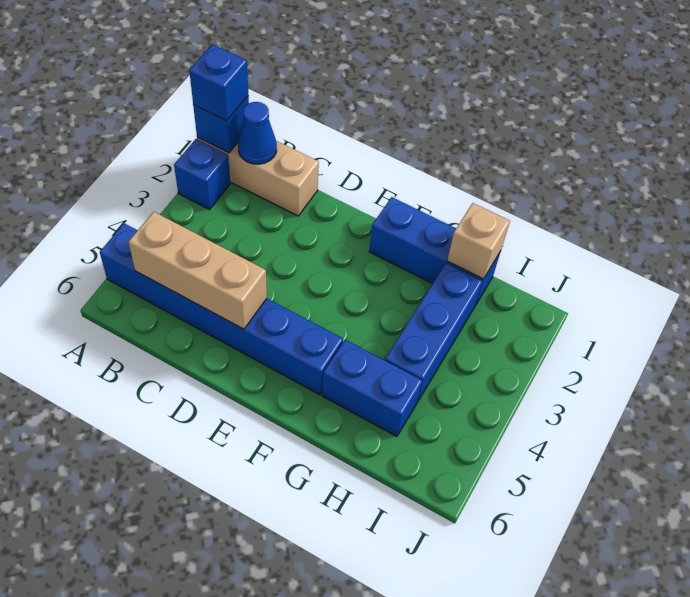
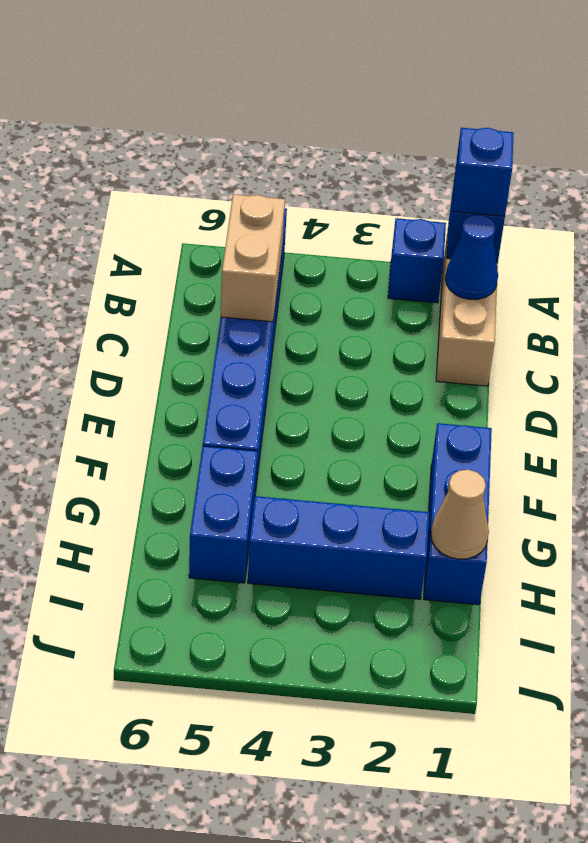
tan 1x3 brick [128,212,267,329] -> tan 1x2 brick [221,195,285,322]
tan 1x1 brick [447,203,510,279] -> tan 1x1 cone [431,470,489,559]

